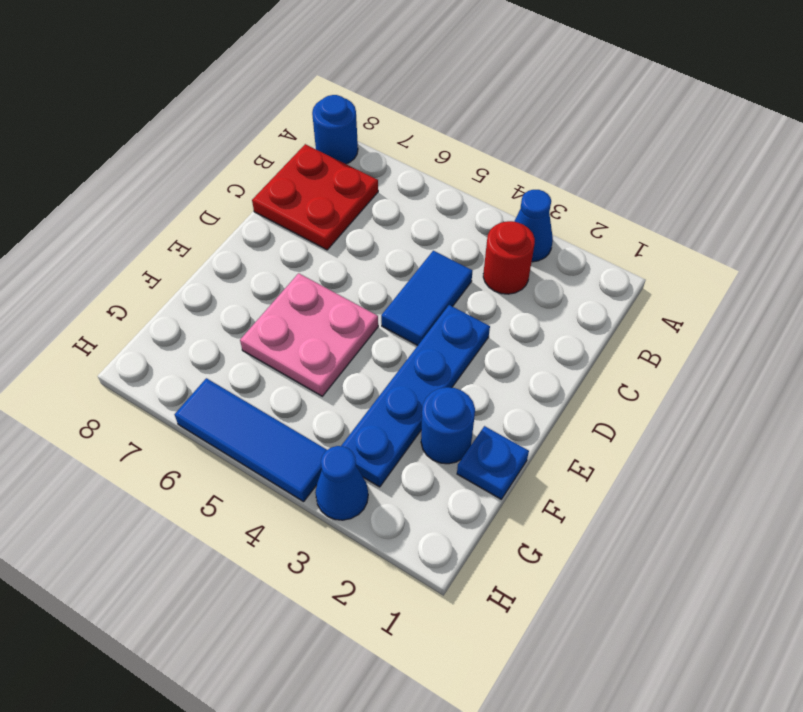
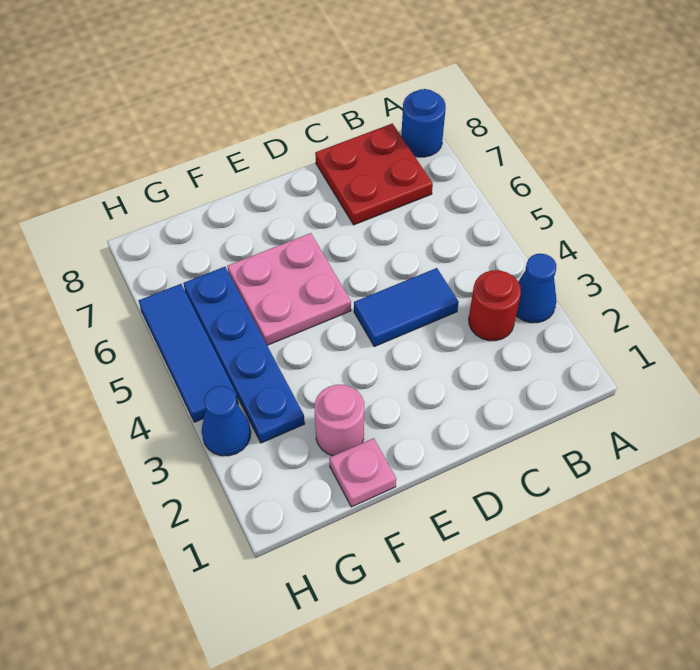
blue 1x4 plate [341,305,490,487] -> blue 1x4 plate turned to [183,267,305,443]
blue 1x1 plate [457,426,529,499] -> pink 1x1 plate [329,438,396,507]
blue 1x1 round brick [421,387,475,464] -> pink 1x1 round brick [315,385,364,456]

